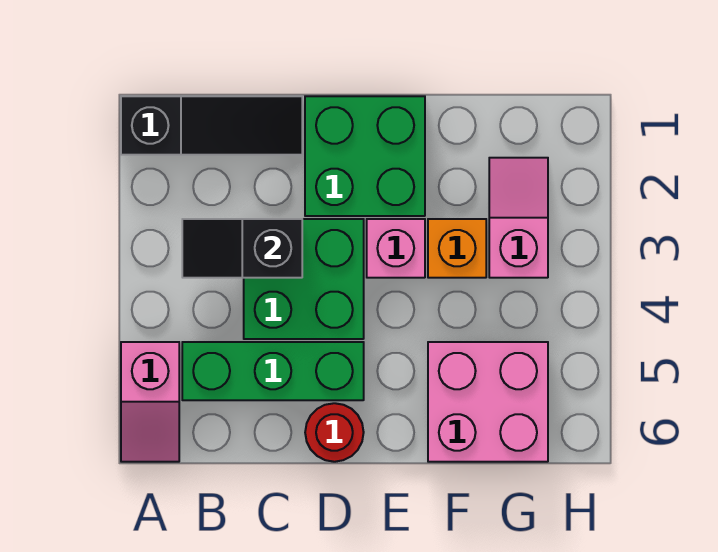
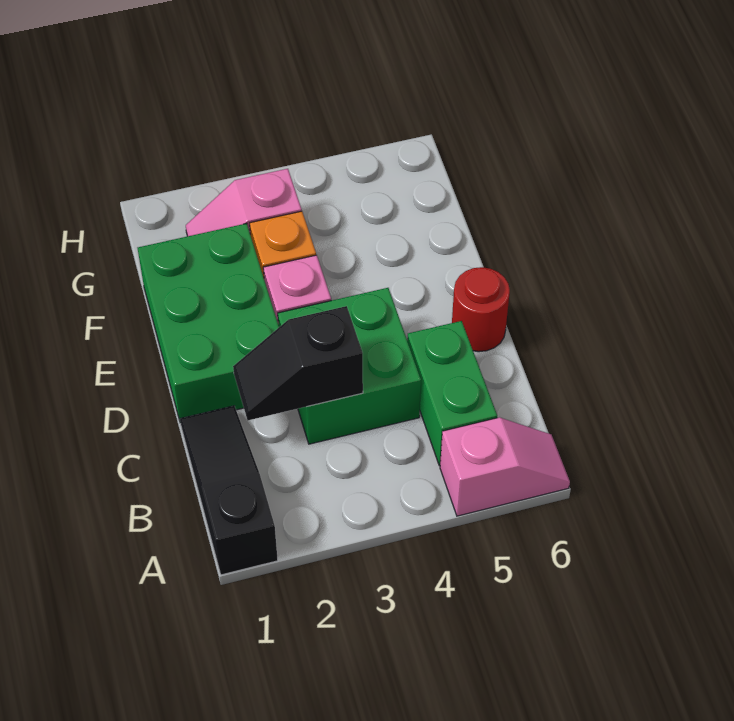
black 1x2 slope [182,219,302,278] -> black 1x2 slope turned to [233,306,363,420]
green 1x3 brick [182,342,364,400] -> green 1x2 brick [407,321,497,466]
green 2x2 brick [305,96,425,216] -> green 2x3 brick [138,223,279,420]
pink 2x2 brick [428,342,548,462] -> none

